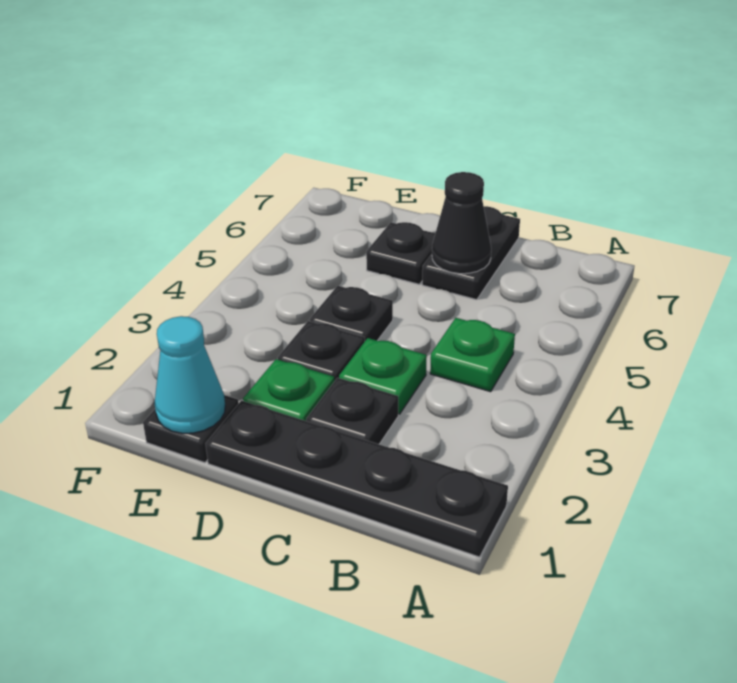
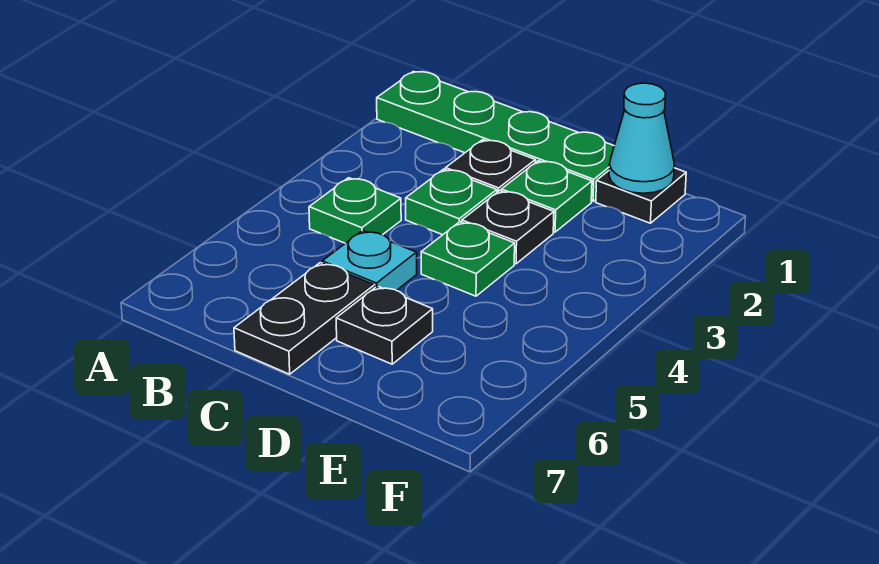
black 1x4 plate [205,400,508,557] -> green 1x4 plate [377,72,614,201]
none -> cyan 1x1 plate [322,231,417,291]
black 1x1 cone [432,172,491,274] -> none
black 1x1 plate [309,286,393,341] -> green 1x1 plate [421,222,515,296]

